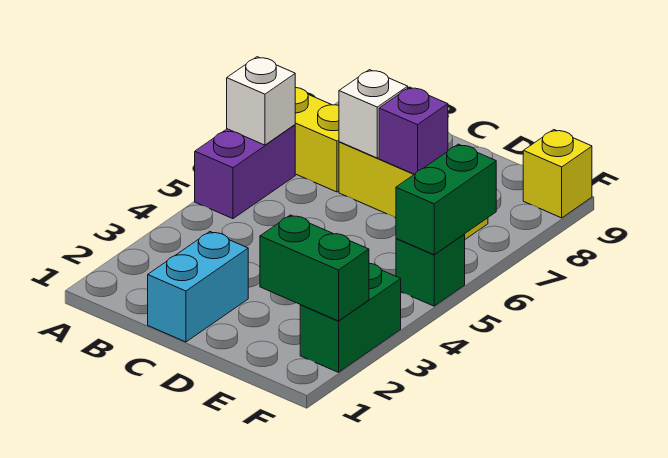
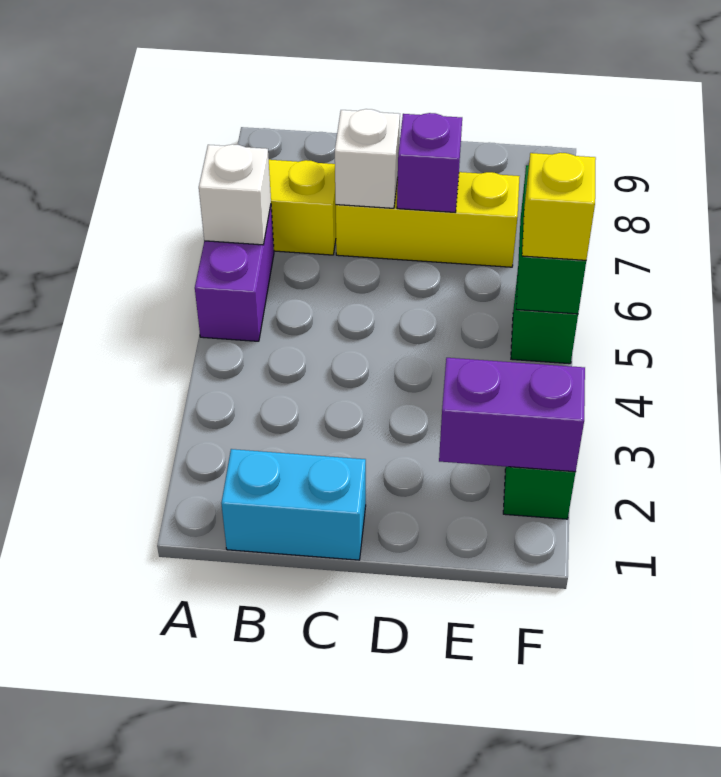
cyan 1x2 brick [148,232,248,342] -> cyan 1x2 brick turned to [221,449,366,560]
green 1x2 brick [260,215,369,321] -> purple 1x2 brick [439,358,585,472]
yellow 1x1 brick [523,130,592,218] -> yellow 1x1 brick moved to [522,153,596,260]

